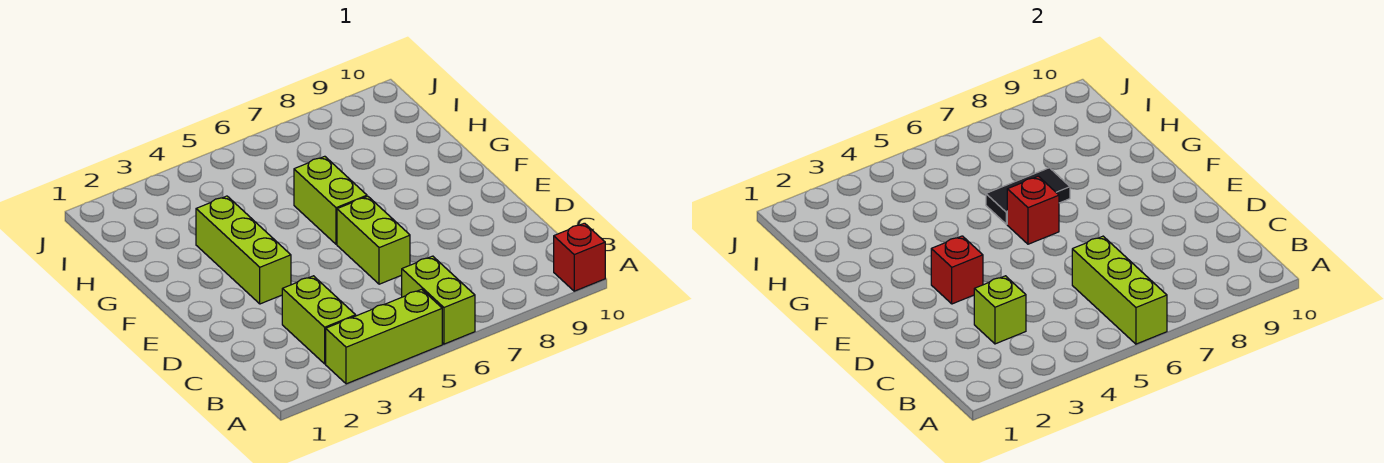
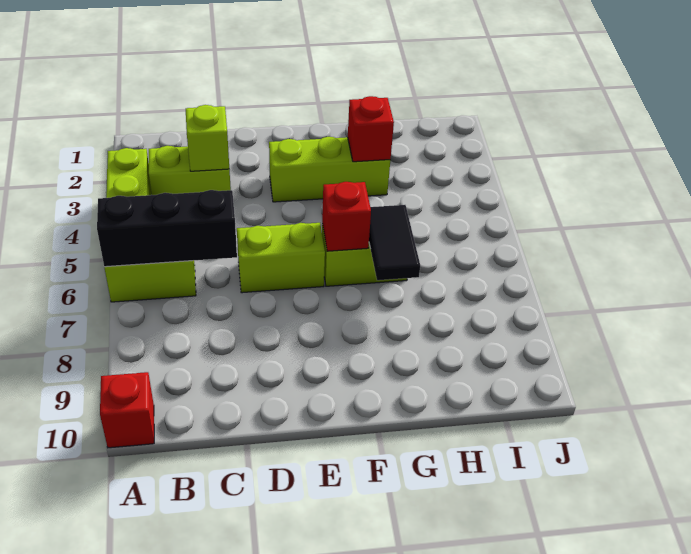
lime 1x3 brick [1072,236,1167,344] -> black 1x3 brick [97,190,237,267]
red 1x1 brick [931,236,983,304] -> red 1x1 brick moved to [348,96,394,162]

